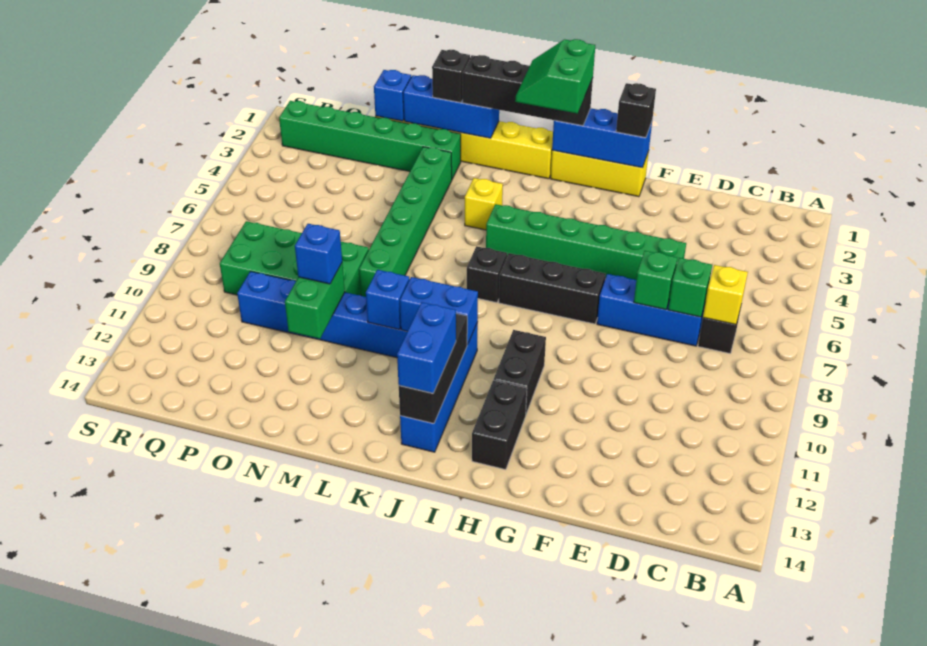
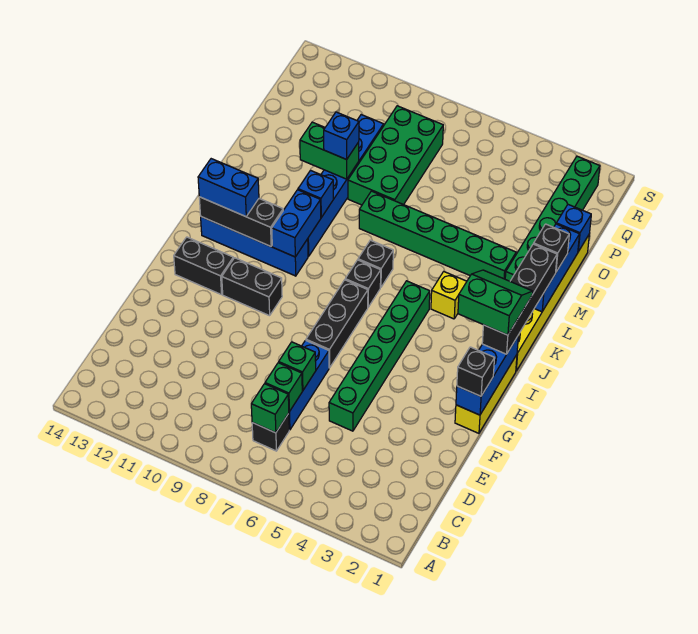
yellow 1x1 brick [703,265,748,325] -> green 1x1 brick [251,384,289,433]
none -> black 1x1 brick [358,240,393,287]

